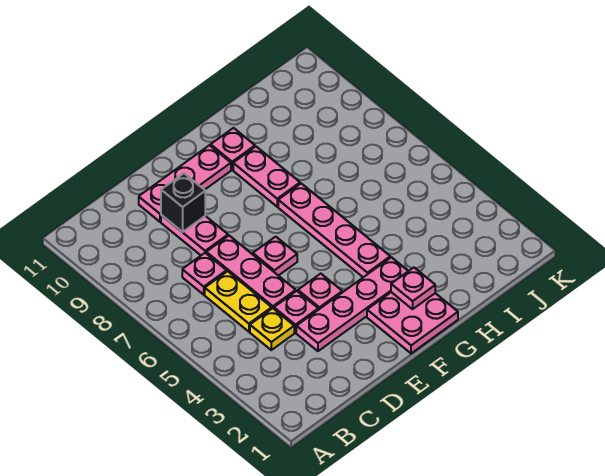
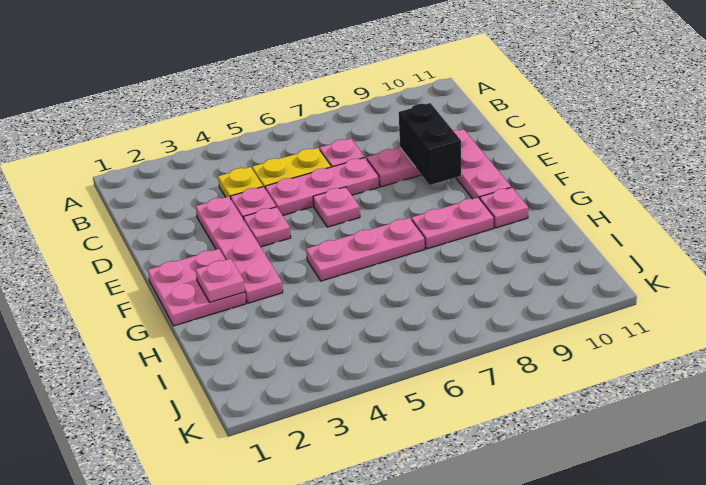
black 1x1 brick [161,173,205,232] -> black 1x2 brick [399,103,461,185]
pink 1x4 plate [278,183,390,277] -> pink 1x3 plate [306,218,425,281]

